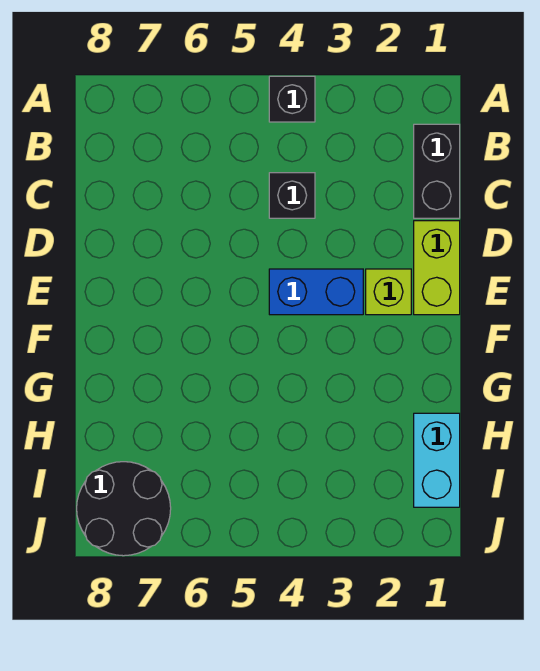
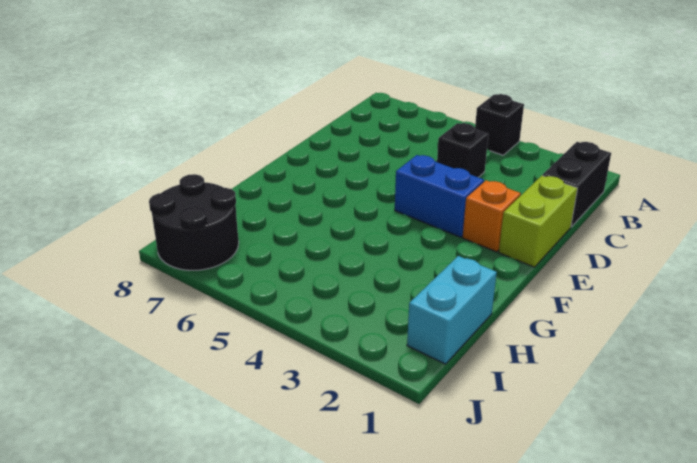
lime 1x1 brick [366,269,411,315] -> orange 1x1 brick [463,180,521,252]

